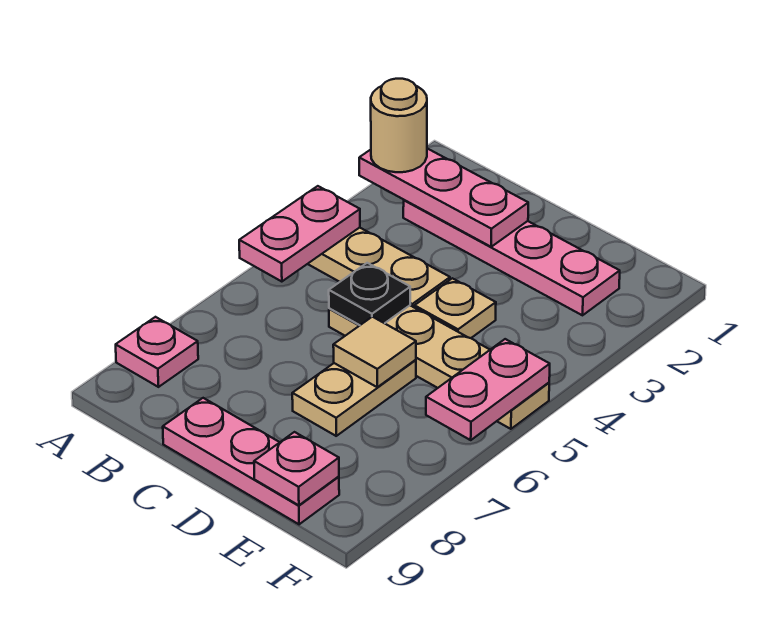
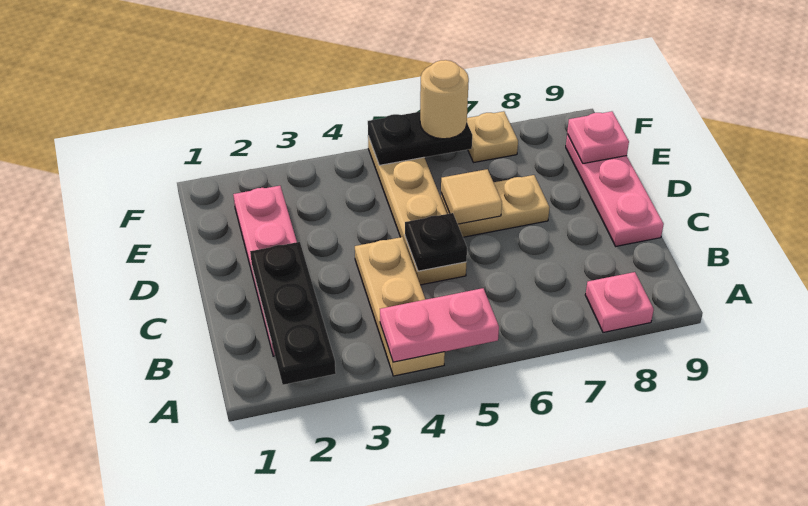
pink 1x3 plate [359,148,528,247] -> black 1x3 plate [250,242,336,385]
tan 1x1 round brick [371,79,427,172] -> tan 1x1 round brick moved to [420,60,469,139]
tan 1x1 plate [415,278,496,338] -> tan 1x1 plate moved to [467,111,518,163]
pink 1x2 plate [426,339,550,440] -> black 1x2 plate [368,112,472,165]

